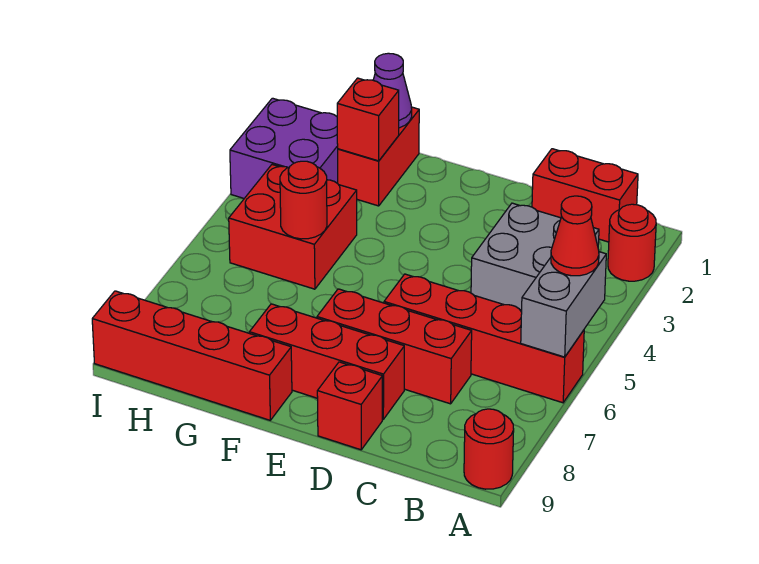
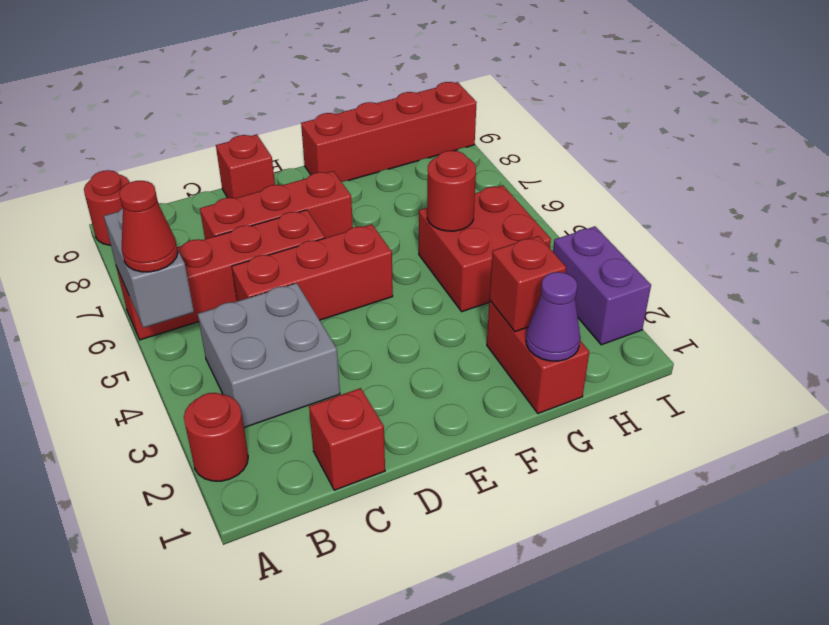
red 1x2 brick [532,149,638,242] -> red 1x1 brick [309,388,385,490]
red 1x3 brick [249,304,404,419] -> red 1x3 brick moved to [232,224,393,320]
purple 2x2 brick [230,98,338,198] -> purple 1x2 brick [553,226,651,345]

